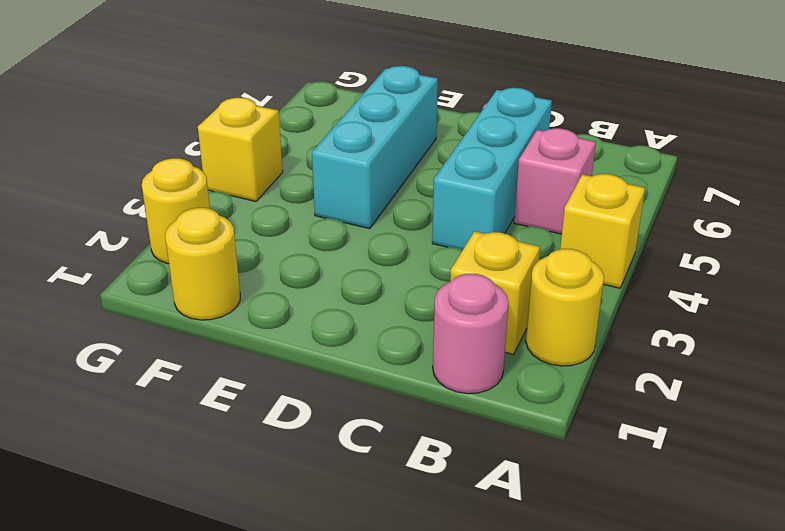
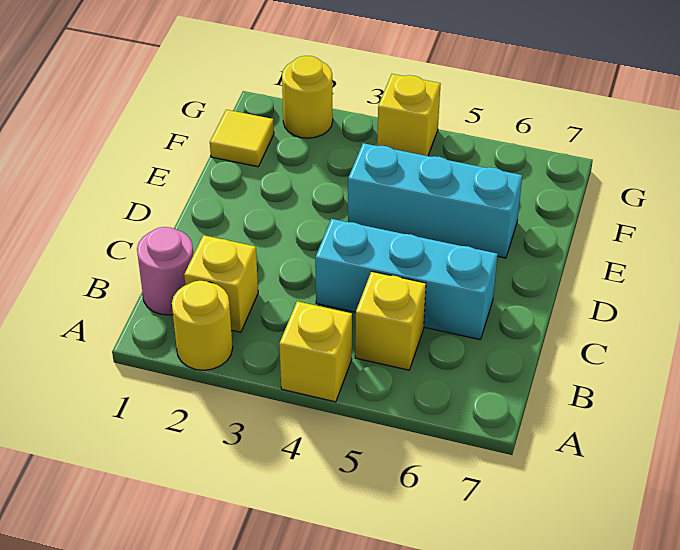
pink 1x1 brick [514,128,596,234] -> yellow 1x1 brick [355,271,426,370]
yellow 1x1 round brick [165,208,240,320] -> yellow 1x1 tile [210,110,274,167]

